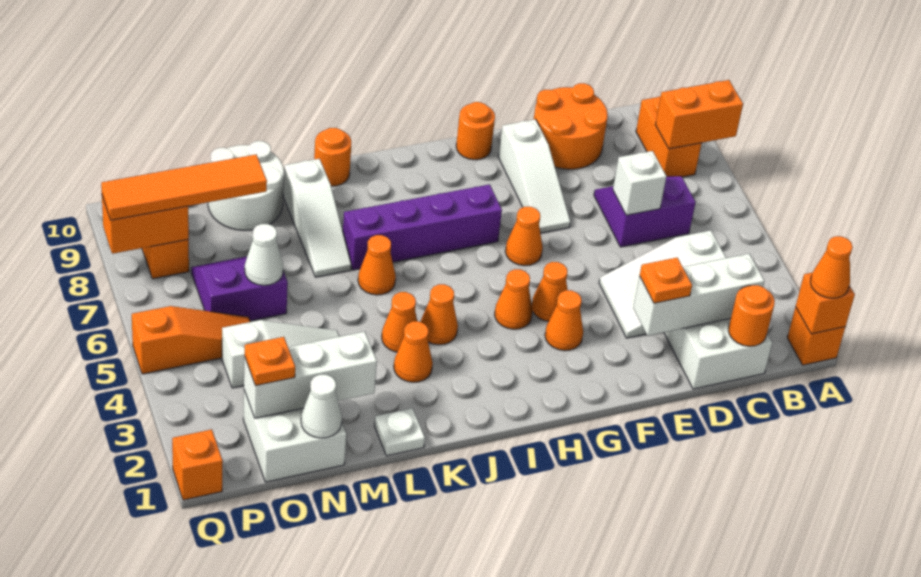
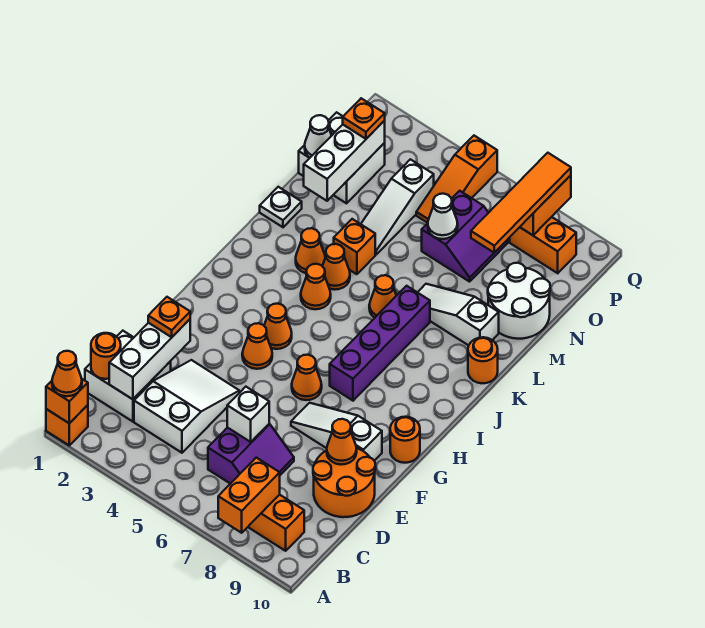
orange 1x1 cone [545,290,583,351] -> orange 1x1 cone moved to [327,419,357,464]
orange 1x1 brick [172,429,223,500] -> orange 1x1 brick moved to [334,219,375,274]

